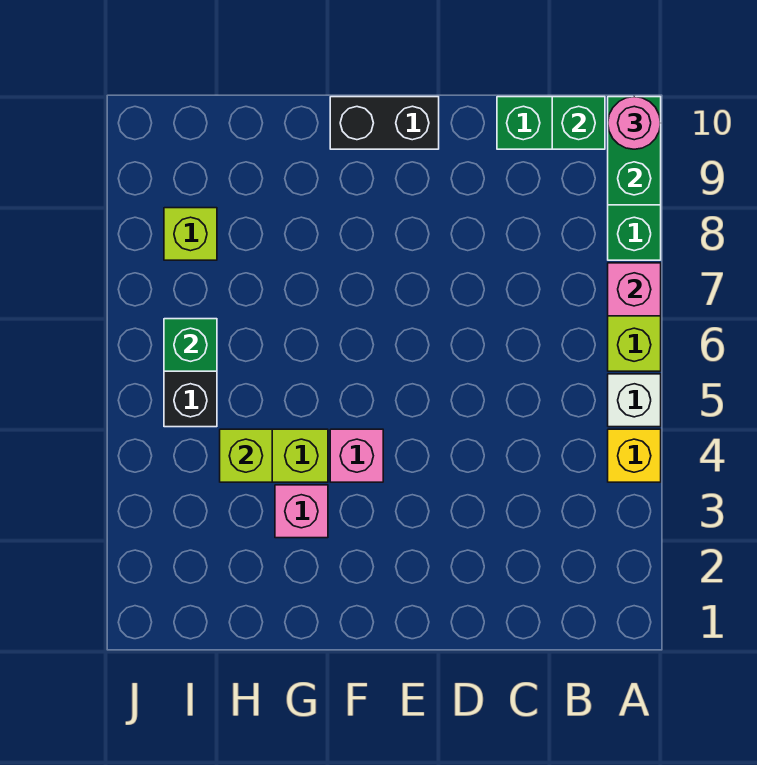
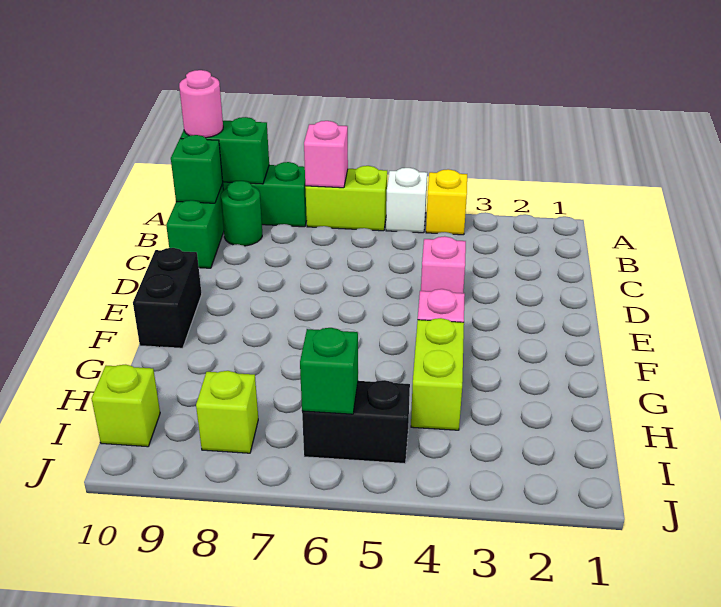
none -> green 1x1 round brick [221,181,262,246]
pink 1x1 brick [275,485,328,538] -> pink 1x1 brick moved to [421,236,466,293]
lime 1x1 brick [220,429,272,482] -> lime 1x1 brick moved to [91,365,160,447]

